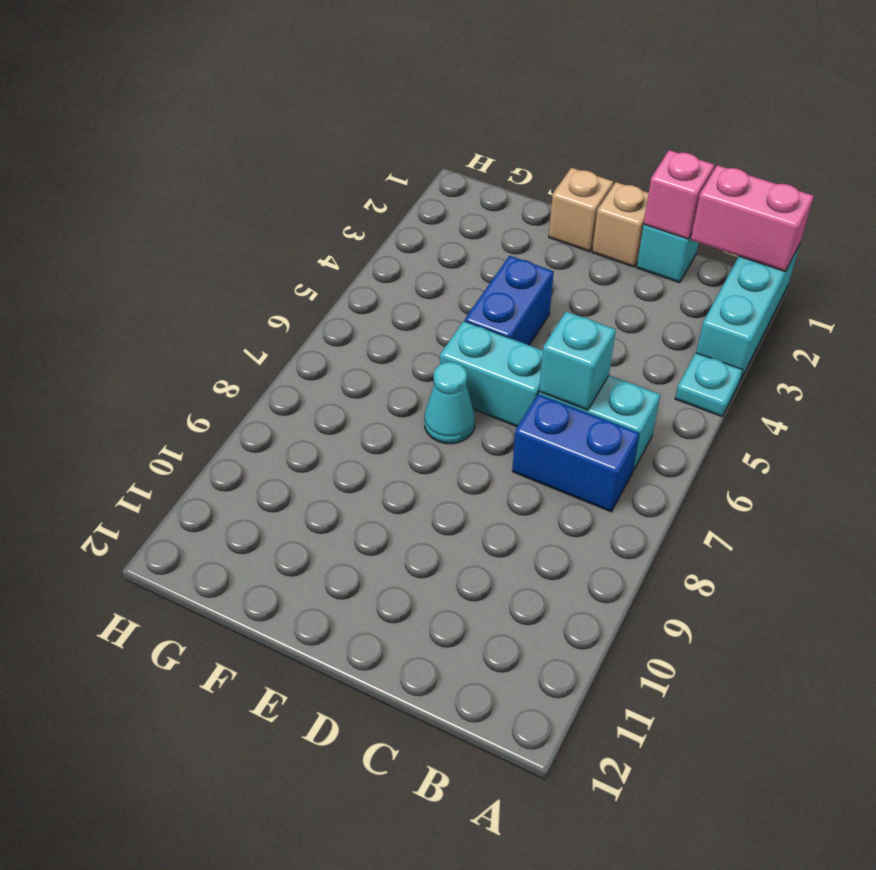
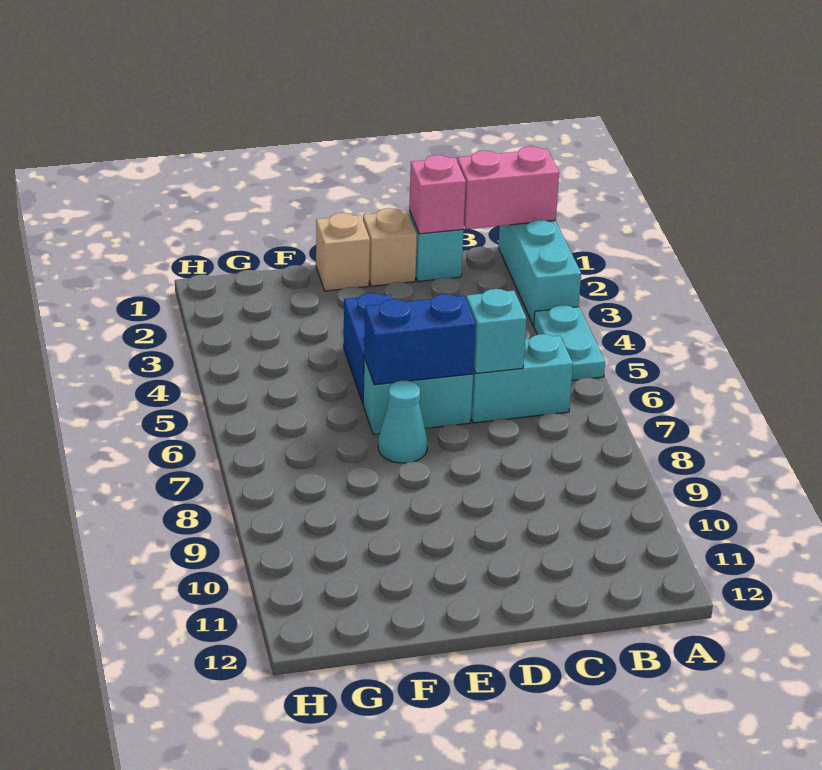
cyan 1x1 plate [675,353,743,417] -> cyan 1x2 plate [534,305,605,381]
blue 1x2 brick [512,394,639,512] -> blue 1x2 brick moved to [364,294,476,385]

